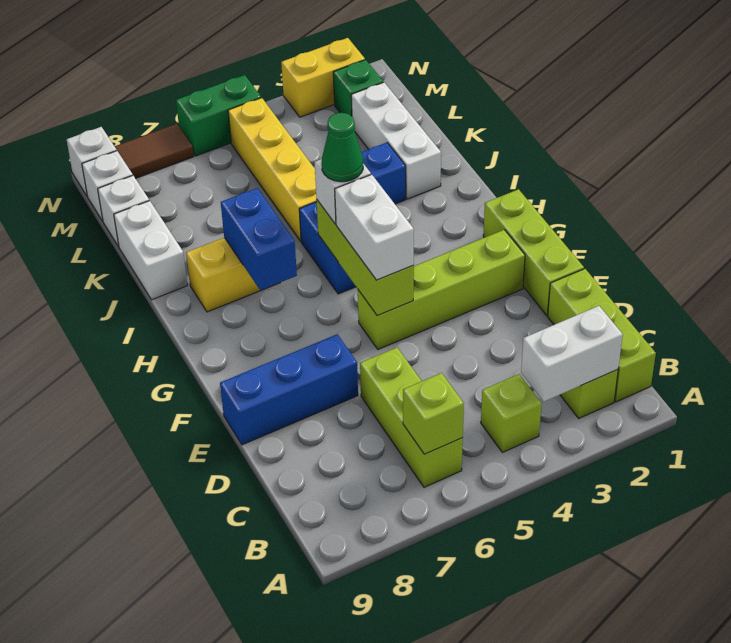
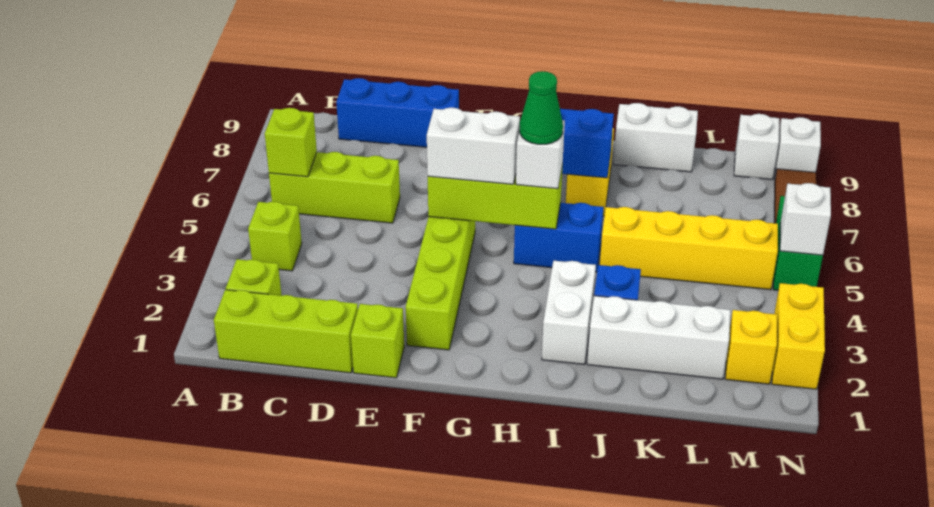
white 1x2 brick [521,306,623,402] -> white 1x2 brick moved to [542,261,596,365]
lime 1x3 brick [483,189,584,315] -> lime 1x1 brick [351,304,404,378]
blue 1x3 brick [220,334,358,445] -> blue 1x3 brick turned to [336,78,459,147]
white 1x1 brick [98,176,149,247] -> white 1x1 brick moved to [780,183,831,255]
green 1x1 brick [333,60,383,116] -> yellow 1x1 brick [725,310,777,384]

